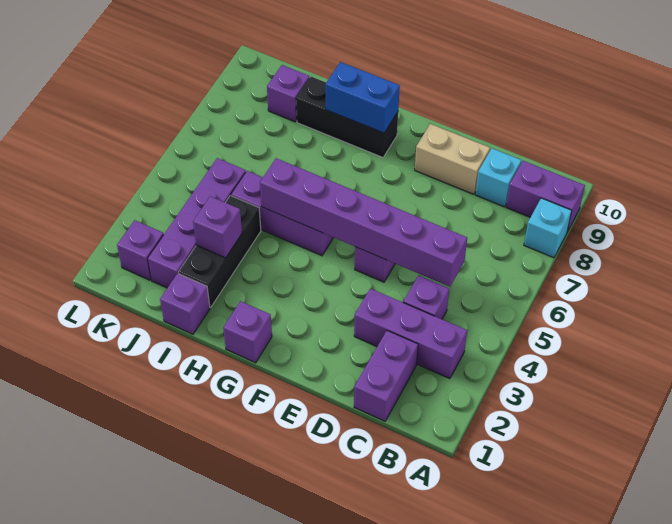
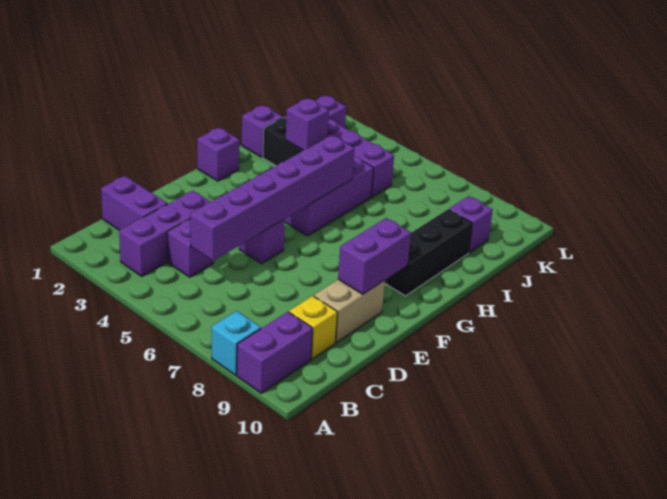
cyan 1x1 brick [475,148,521,207] -> yellow 1x1 brick [289,296,337,359]
none -> purple 1x2 brick [338,218,411,294]
blue 1x2 brick [325,62,400,133] -> none

